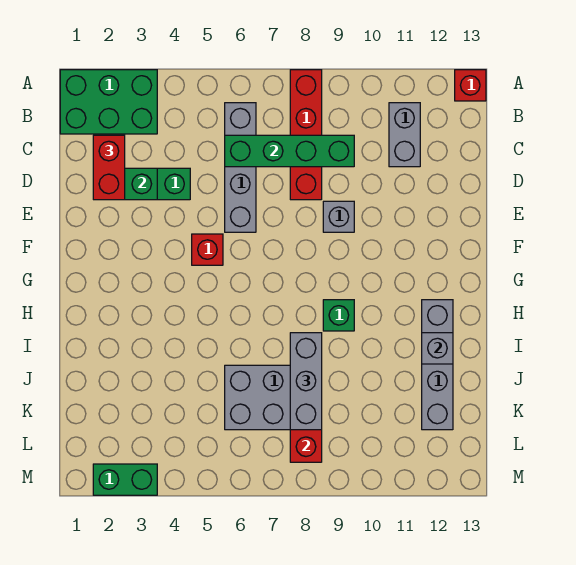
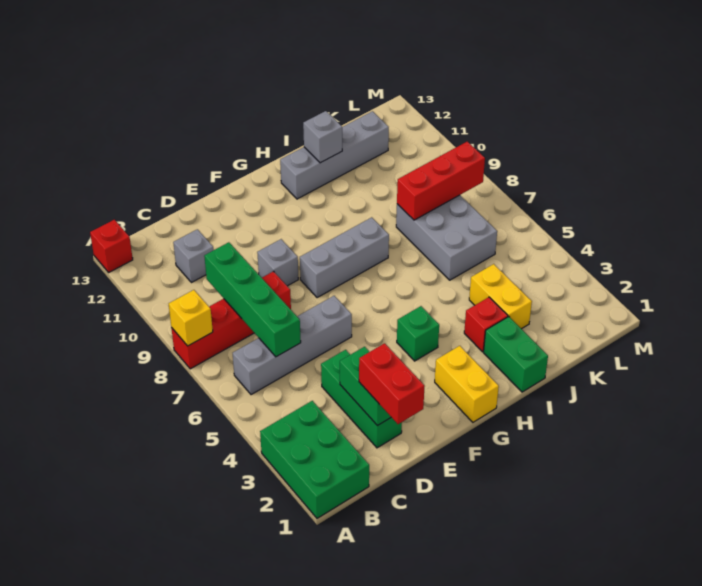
none -> yellow 1x1 brick [169,290,213,346]
grey 1x2 brick [389,103,420,167] -> grey 1x1 brick [173,229,214,283]
red 1x2 brick [93,135,125,200] -> red 1x2 brick turned to [359,343,425,424]
red 1x1 brick [192,234,223,265] -> red 1x1 brick moved to [464,297,508,352]
none -> yellow 1x2 brick [435,346,499,422]
green 1x1 brick [323,300,354,331] -> green 1x1 brick moved to [397,306,439,361]
grey 1x3 brick [290,333,322,430] -> grey 1x3 brick moved to [300,217,389,298]
none -> yellow 1x2 brick [469,264,532,329]
green 1x2 brick [93,464,157,495] -> green 1x2 brick moved to [484,317,548,392]

